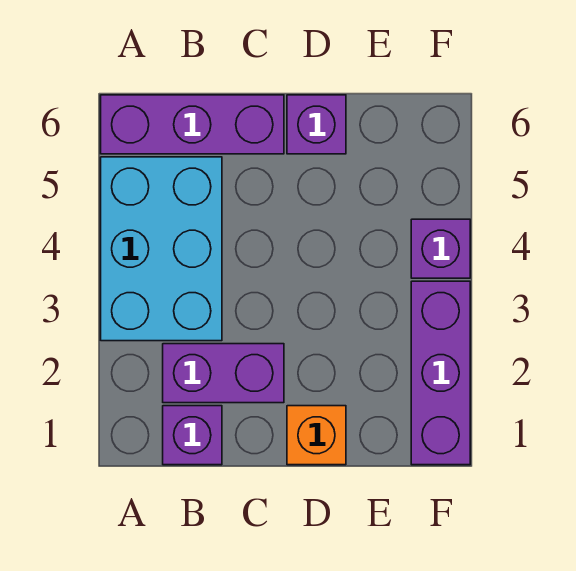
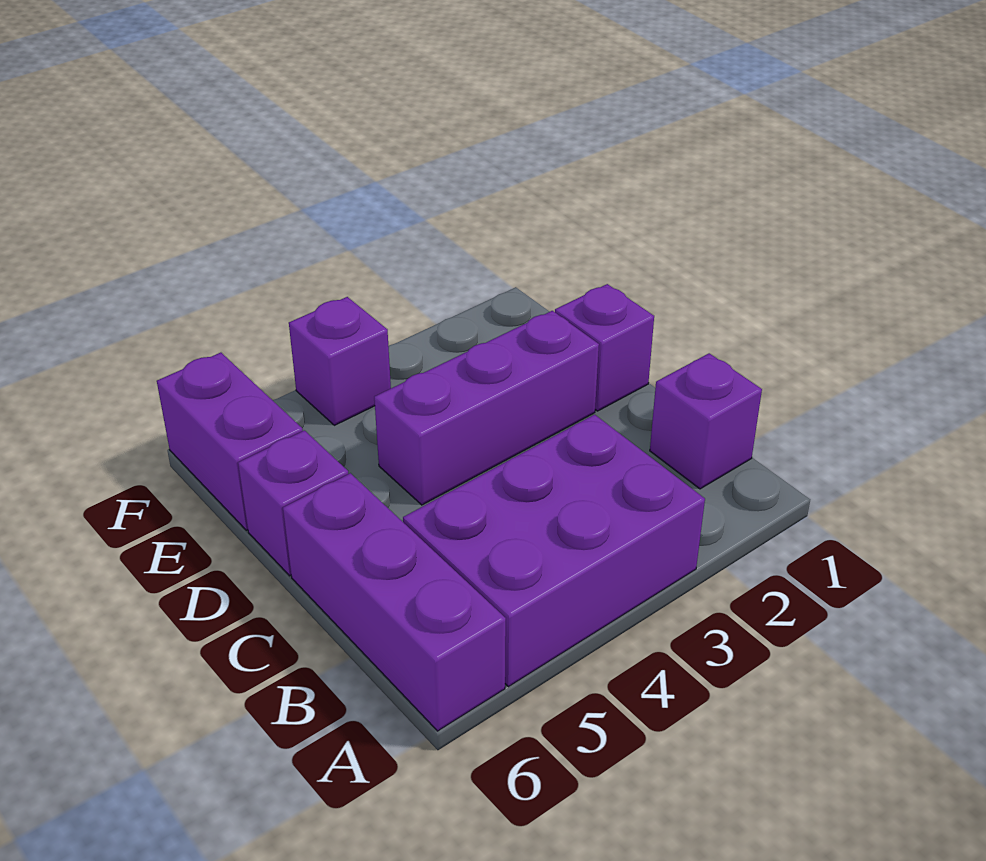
cyan 2x3 brick [101,157,222,341] -> purple 2x3 brick [403,415,705,687]
purple 1x2 brick [163,344,284,403] -> purple 1x2 brick moved to [157,353,303,530]
orange 1x1 brick [287,406,346,465] -> purple 1x1 brick [555,284,654,411]
purple 1x3 brick [411,281,470,465] -> purple 1x3 brick moved to [374,311,599,505]

